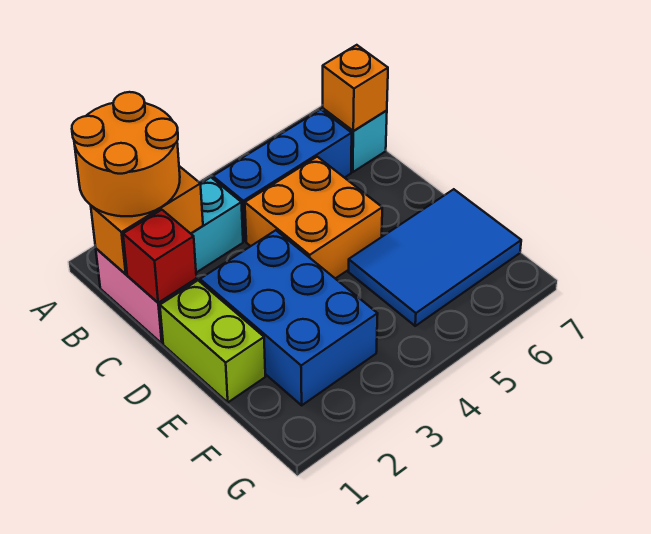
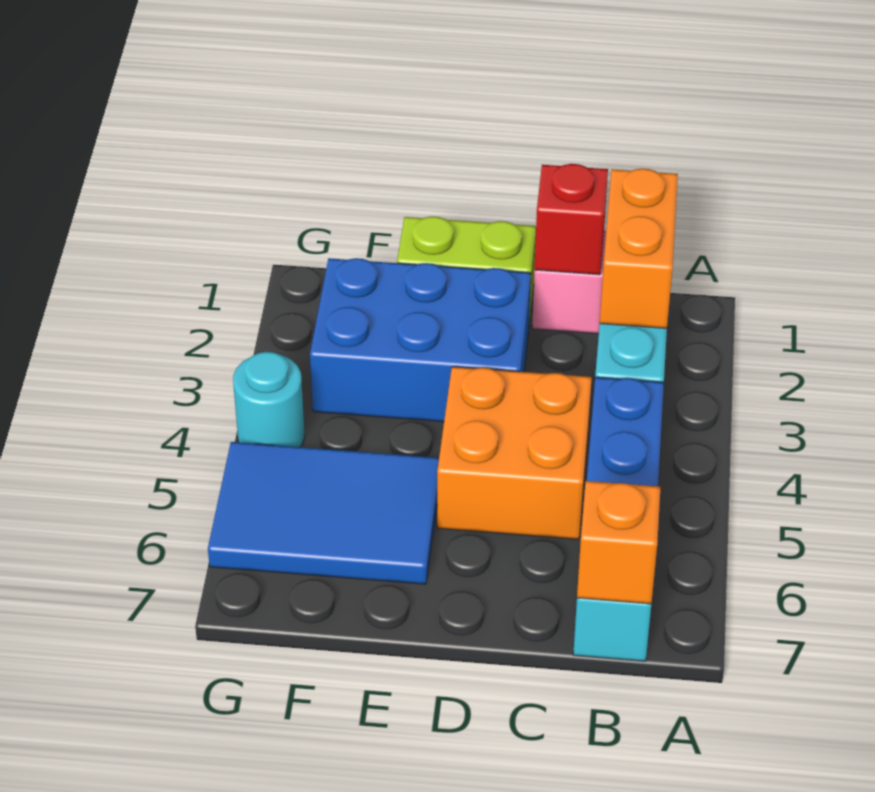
orange 2x2 round brick [72,92,180,216] -> none
blue 2x3 tile [349,189,521,326] -> blue 2x3 tile turned to [208,442,439,584]
none -> cyan 1x1 round brick [233,352,305,447]

